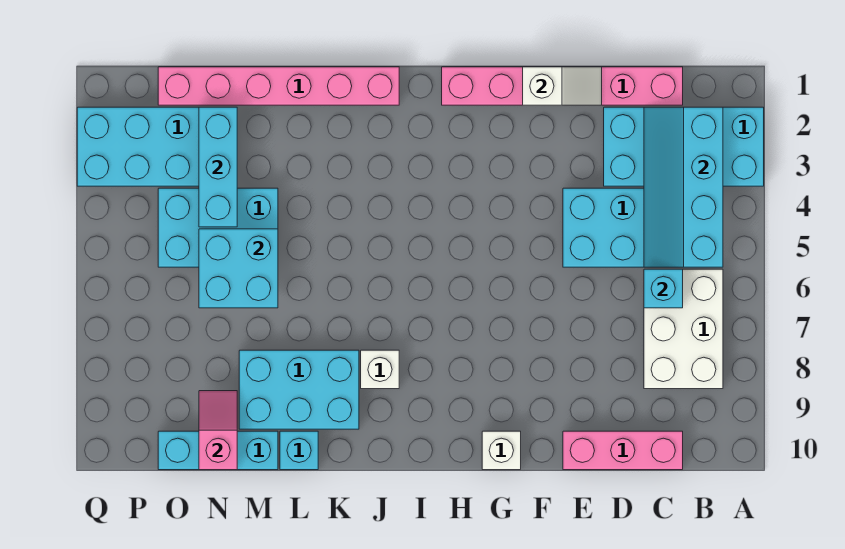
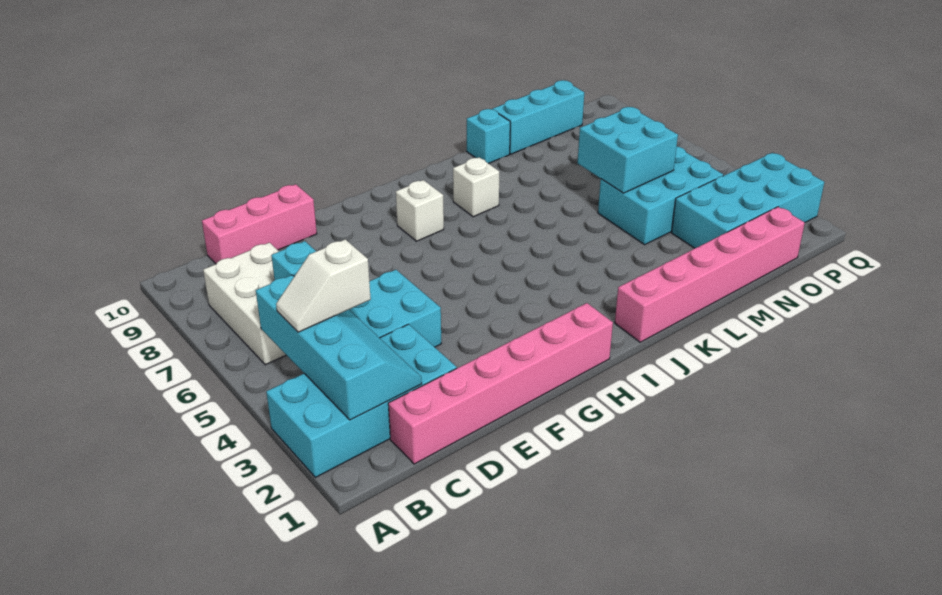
white 1x2 slope [523,67,602,105] -> white 1x2 slope moved to [276,239,371,332]
white 1x1 brick [482,431,521,470] -> white 1x1 brick moved to [396,180,444,241]
cyan 2x3 brick [239,350,359,429] -> none
cyan 1x3 brick [199,107,237,227] -> none
pink 1x2 slope [199,391,237,470] -> none

